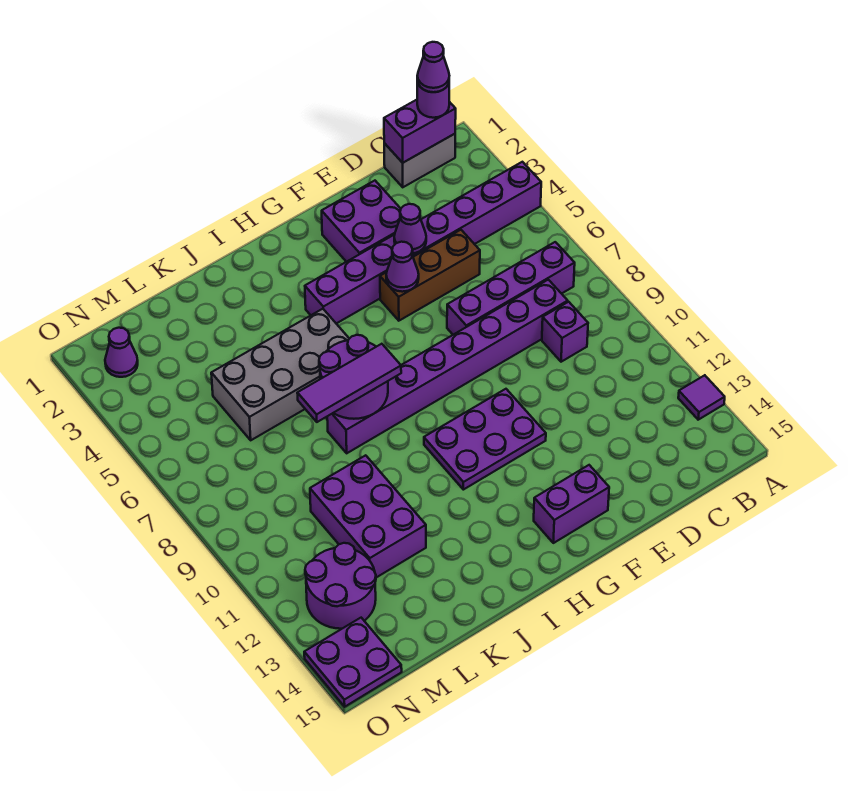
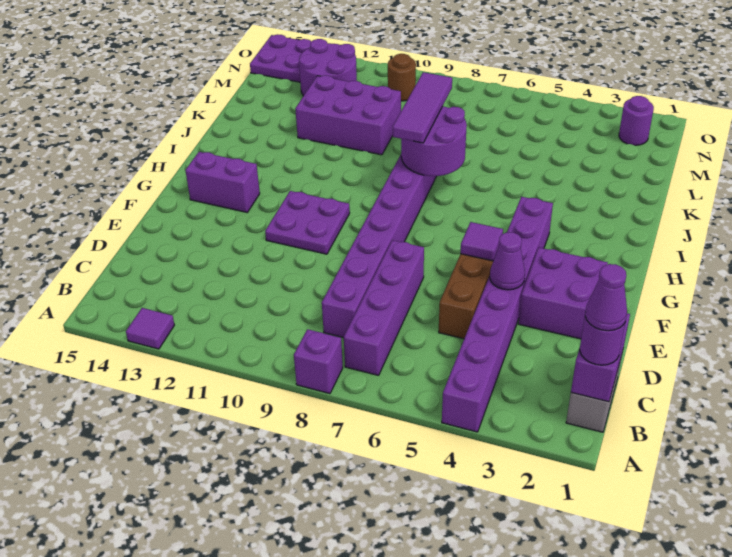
purple 1x1 brick [542,302,588,362] -> purple 1x1 brick moved to [294,329,343,394]
purple 1x1 cone [386,242,419,292] -> purple 1x1 tile [460,222,503,261]
purple 2x3 plate [424,389,546,490] -> purple 2x2 plate [265,191,350,254]
purple 1x2 brick [534,465,609,543] -> purple 1x2 brick turned to [185,152,260,213]
grey 2x4 brick [211,309,349,440] -> none
purple 1x1 cone [105,328,138,377] -> purple 1x1 round brick [619,96,654,145]
none -> brown 1x1 round brick [388,54,416,101]

